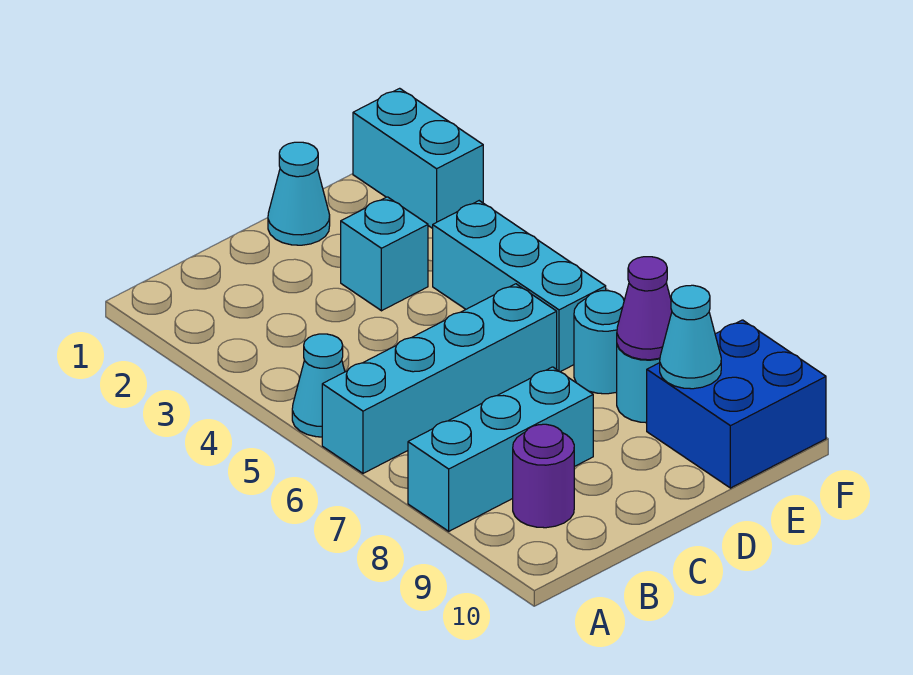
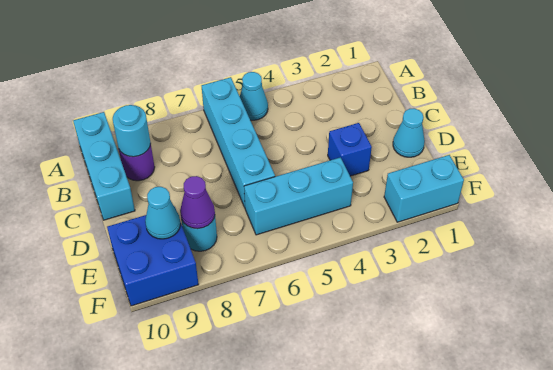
cyan 1x3 brick [408,367,593,531] -> cyan 1x3 brick moved to [73,112,135,220]
cyan 1x1 brick [341,197,428,311] -> blue 1x1 brick [328,123,372,176]
cyan 1x1 round brick [574,291,625,394] -> cyan 1x1 round brick moved to [113,105,151,157]

